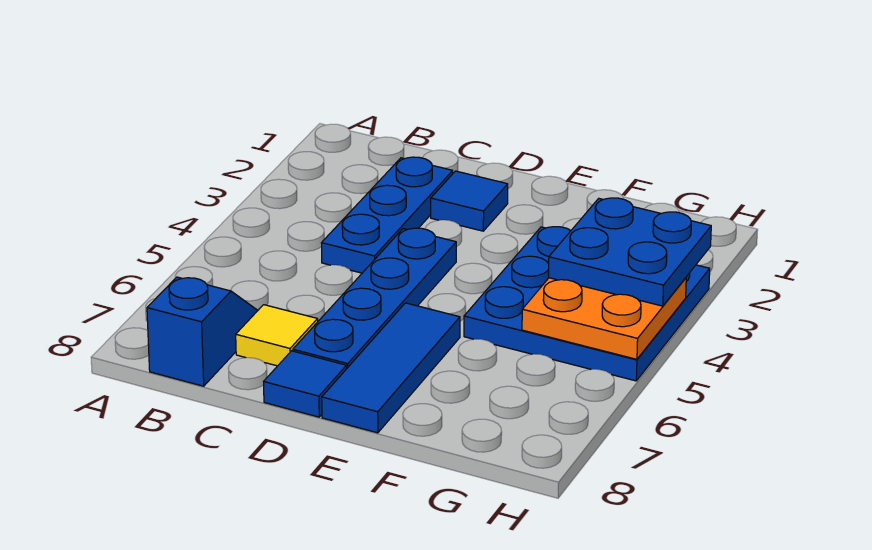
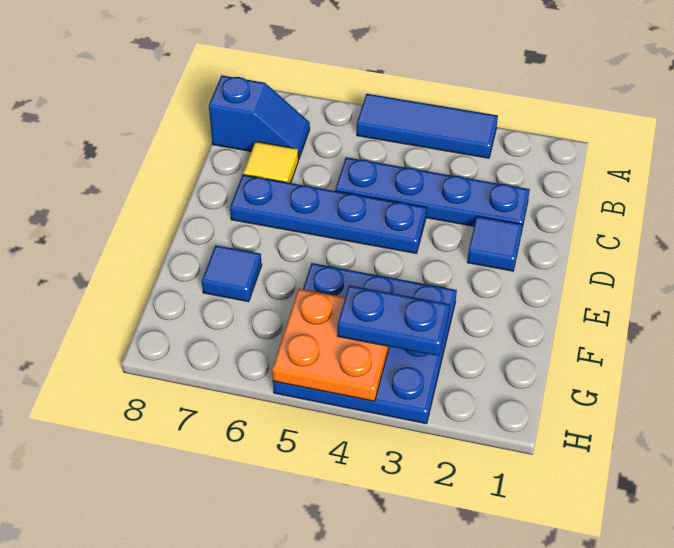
blue 1x3 plate [322,157,453,273] -> blue 1x4 plate [335,157,530,227]
blue 1x1 tile [264,351,347,417] -> blue 1x1 tile moved to [202,245,262,302]
blue 1x3 tile [322,303,460,433] -> blue 1x3 tile moved to [357,94,498,158]
blue 2x2 plate [549,198,711,306] -> blue 1x2 plate [337,285,450,356]

